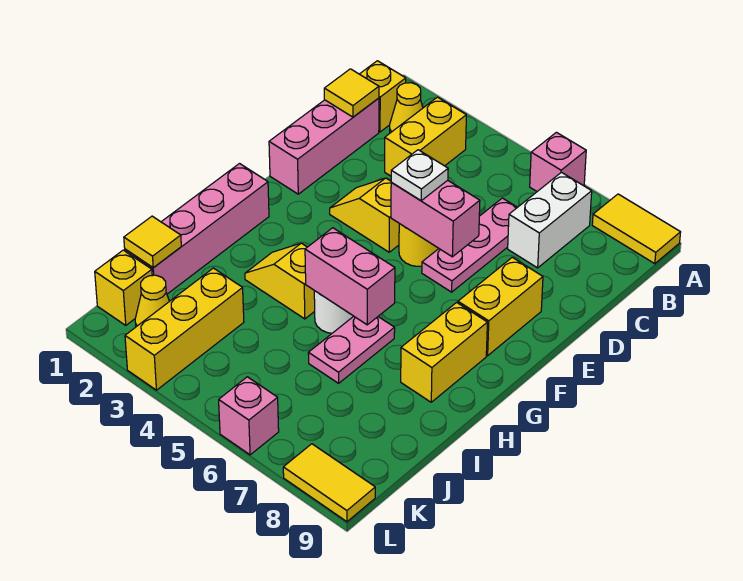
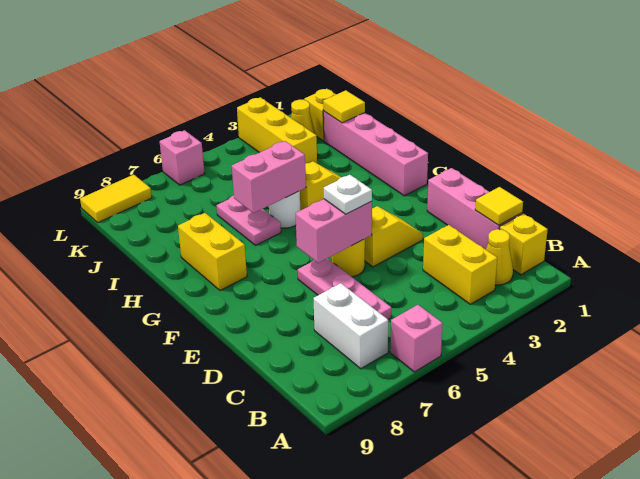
yellow 1x2 tile [592,194,681,264] -> none
yellow 1x2 brick [458,257,543,356] -> none

